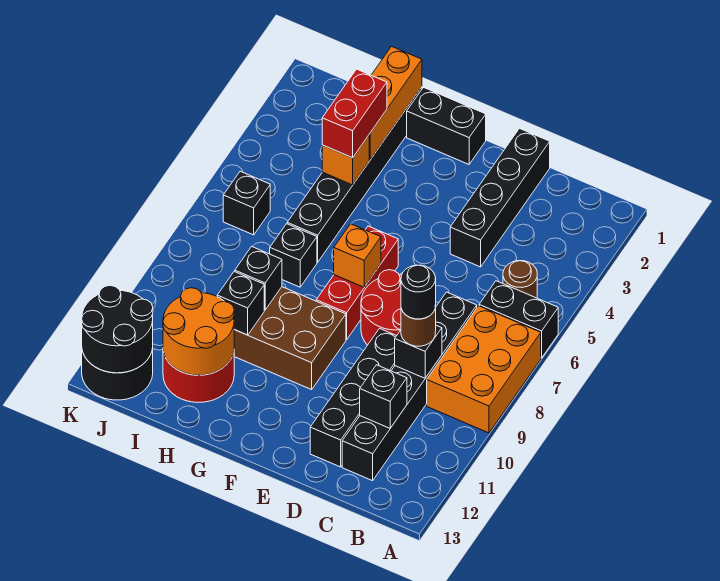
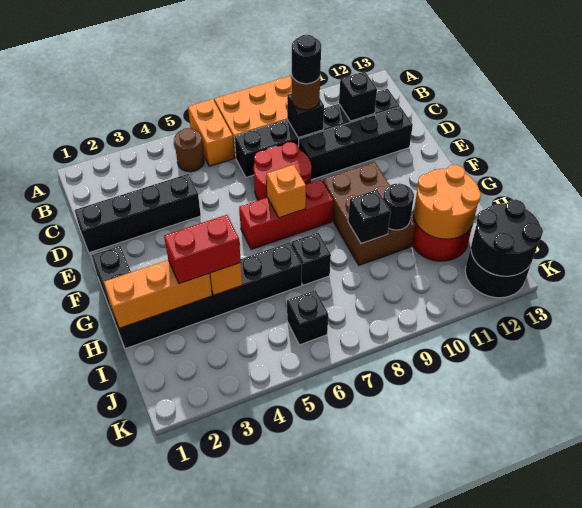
black 1x2 brick [479,281,558,358] -> orange 1x2 brick [188,99,234,166]
black 1x1 brick [217,272,264,335] -> black 1x1 round brick [383,183,414,230]

